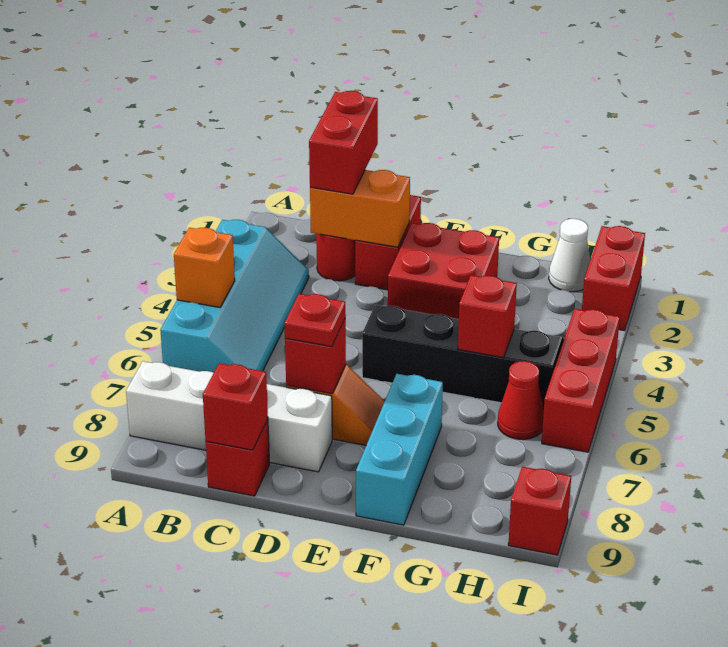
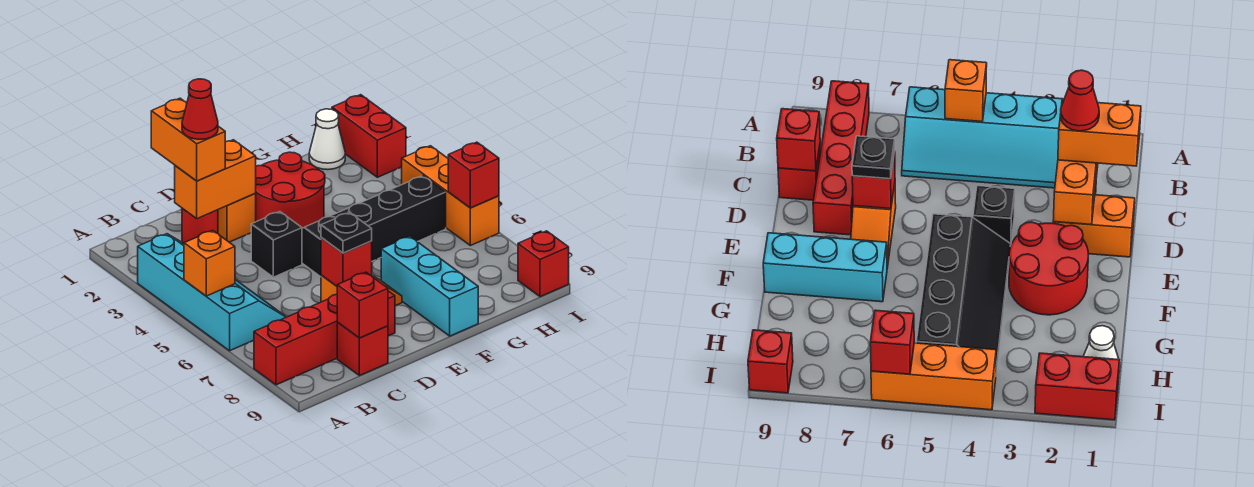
white 1x4 brick [126,361,332,472] -> red 1x4 brick [254,291,395,385]
red 1x2 brick [309,91,378,194] -> orange 1x2 brick [151,98,225,181]
red 1x2 brick [355,195,421,290] -> orange 1x2 brick [218,194,256,242]
none -> black 1x1 brick [251,212,302,277]
red 1x1 plate [284,294,346,347] -> black 1x1 plate [321,213,372,253]
red 2x2 brick [388,223,499,319] -> red 2x2 round brick [255,152,325,228]
red 1x1 brick [458,275,517,358] -> red 1x1 brick moved to [448,142,499,208]
red 1x1 cone [498,361,544,440] -> red 1x1 cone moved to [182,79,218,139]
red 1x3 brick [542,309,620,452] -> orange 1x3 brick [402,146,499,246]

